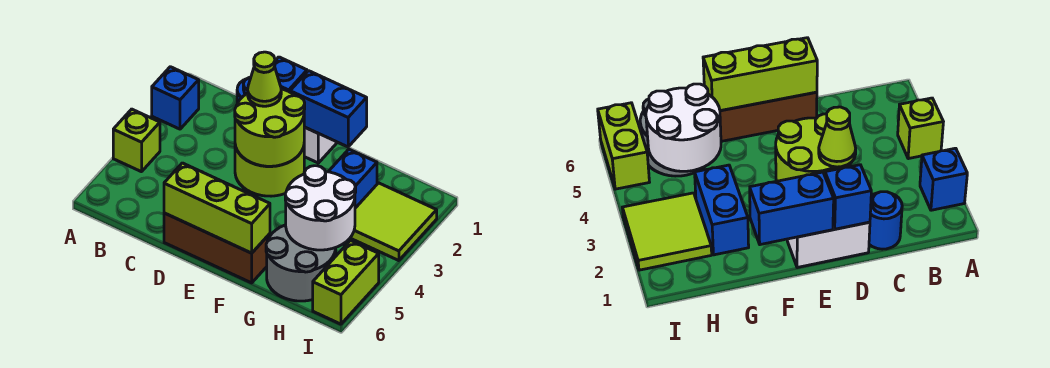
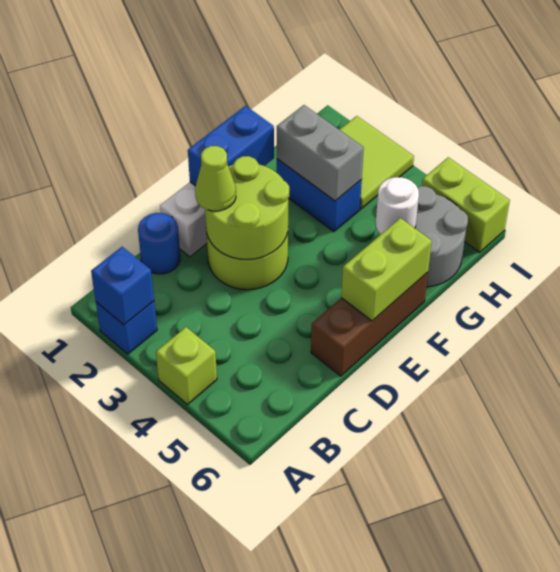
blue 1x1 brick [275,57,307,92] -> blue 1x1 brick moved to [91,247,154,325]
lime 1x3 brick [164,163,270,253] -> lime 1x2 brick [341,218,432,321]
none -> grey 1x2 brick [277,105,364,201]
white 2x2 round brick [285,166,356,250] -> white 1x1 round brick [376,177,419,234]

